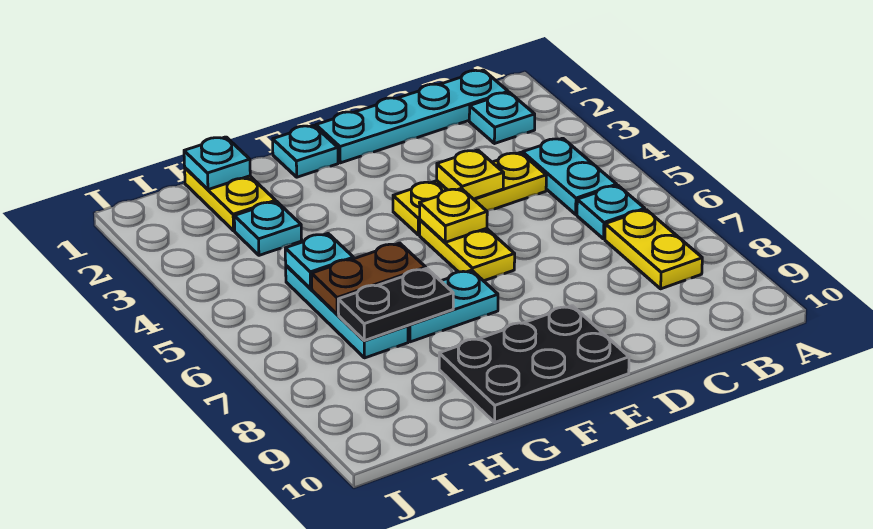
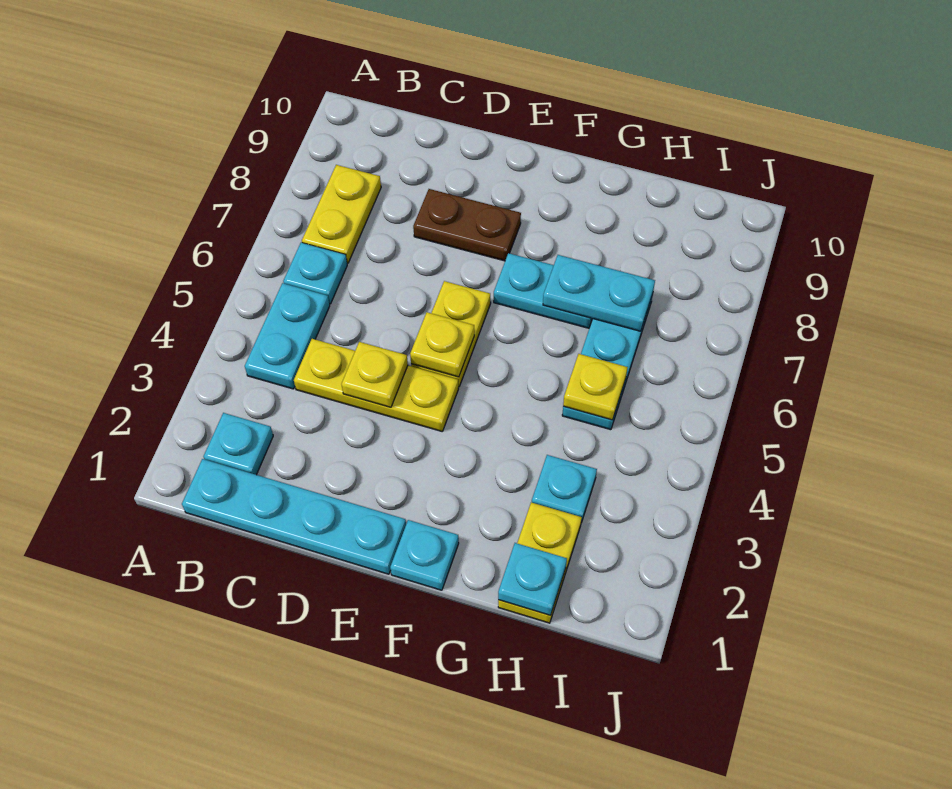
black 2x3 plate [439,306,629,422] -> none
brown 1x2 plate [312,243,426,314] -> brown 1x2 plate moved to [413,189,521,261]
black 1x2 plate [338,268,453,341] -> cyan 1x2 plate [543,255,655,331]
cyan 1x1 plate [285,234,354,288] -> yellow 1x1 plate [563,354,628,420]

